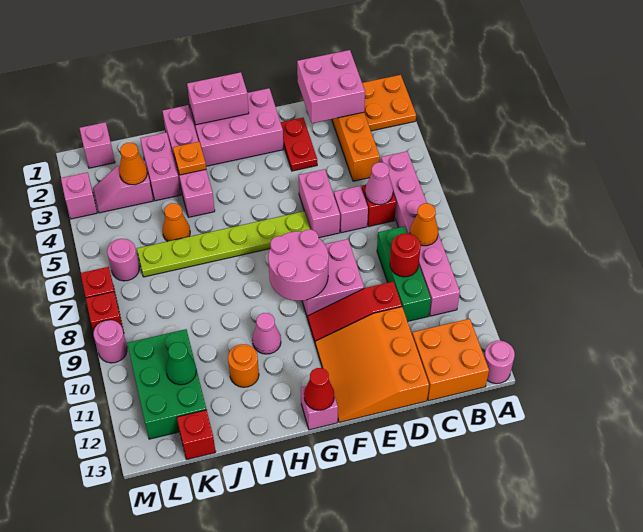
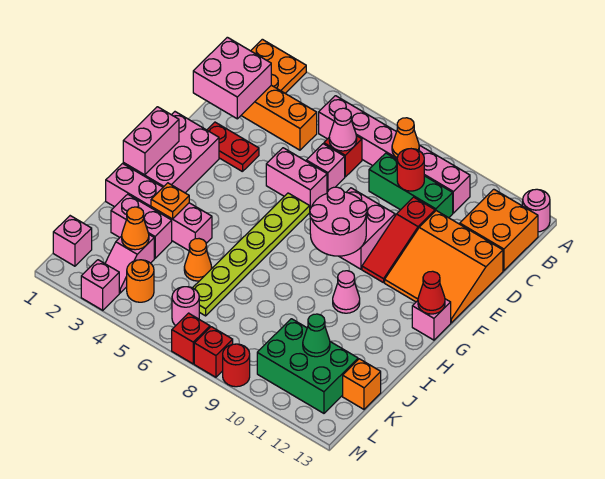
orange 1x1 round brick [228,344,259,387] -> orange 1x1 round brick moved to [127,260,154,302]
red 1x1 brick [177,410,216,460] -> orange 1x1 brick [343,359,381,409]
pink 1x1 round brick [94,320,127,363] -> red 1x1 round brick [223,344,250,387]

